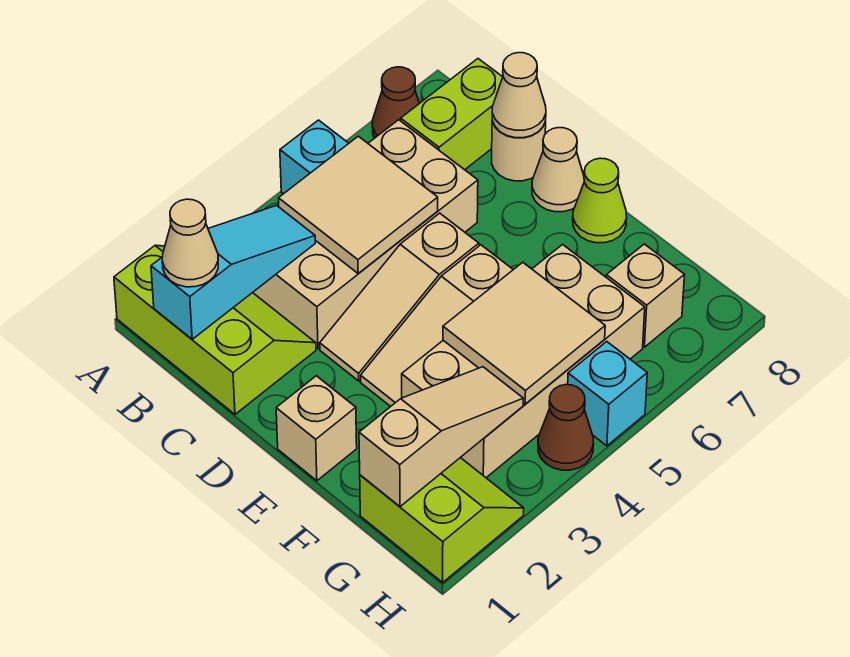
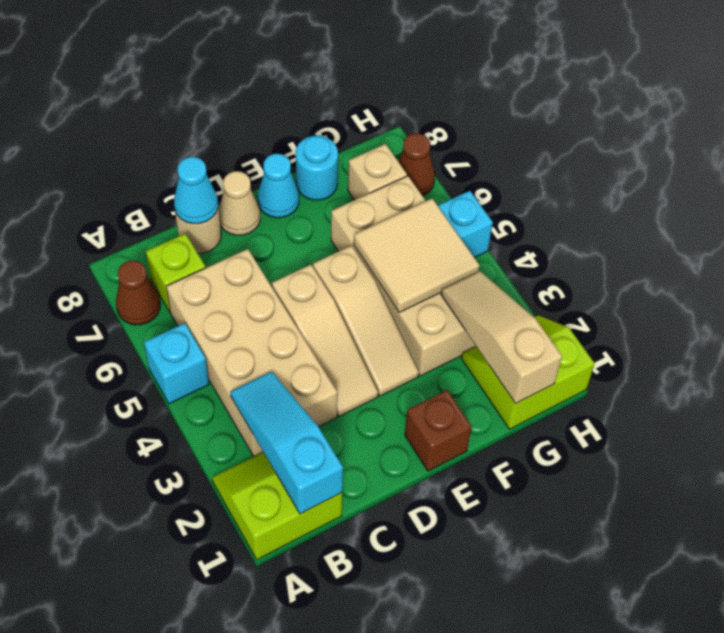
lime 2x3 slope [114,245,316,414] -> lime 2x2 slope [212,452,342,560]
tan 1x1 cone [162,199,218,287] -> none
tan 2x2 tile [279,136,438,274] -> none
lime 1x2 brick [401,59,503,170] -> lime 1x1 brick [146,234,206,312]
tan 1x1 cone [492,53,546,138] -> cyan 1x1 cone [174,157,218,224]
tan 1x1 brick [276,376,357,481] -> brown 1x1 brick [405,390,472,471]
lime 1x1 cone [573,158,627,243] -> cyan 1x1 cone [258,154,299,218]
none -> cyan 1x1 round brick [296,136,338,200]
brown 1x1 cone [538,385,593,470] -> brown 1x1 cone moved to [398,133,435,196]

